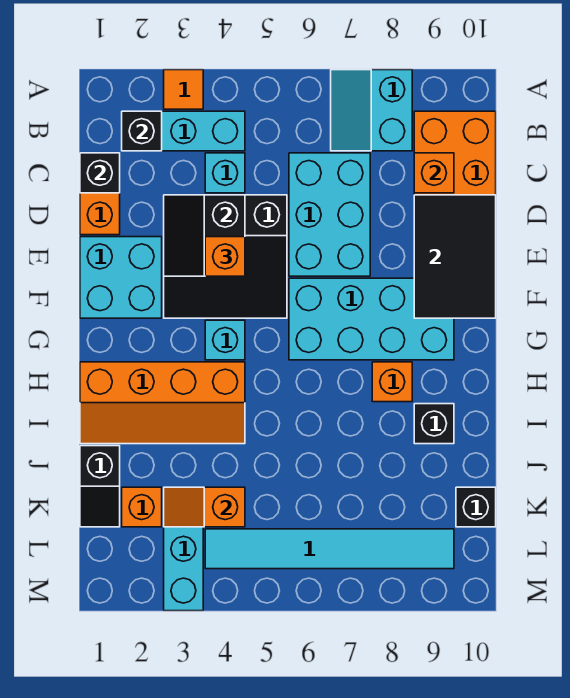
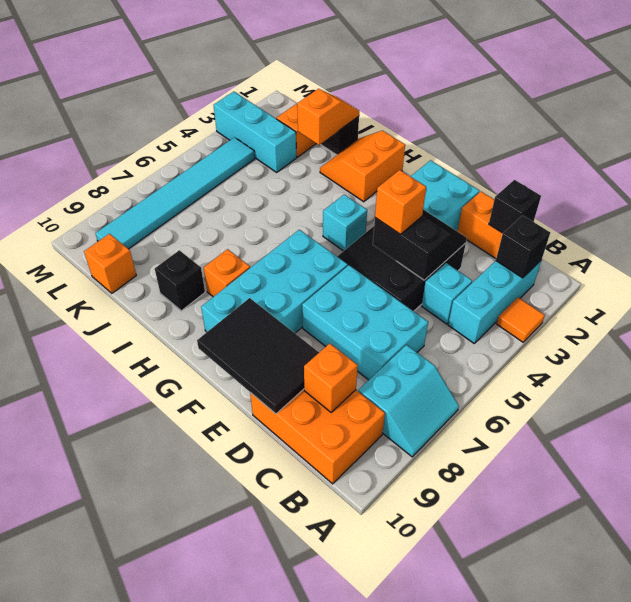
cyan 2x2 slope [331,70,412,151] -> cyan 2x2 slope turned to [358,345,459,457]
orange 2x4 slope [80,362,245,444] -> orange 2x2 slope [320,131,405,202]
orange 1x2 slope [164,487,245,527] -> orange 1x2 slope moved to [297,89,359,145]
black 1x1 brick [456,487,496,527] -> orange 1x1 brick [84,234,136,293]

